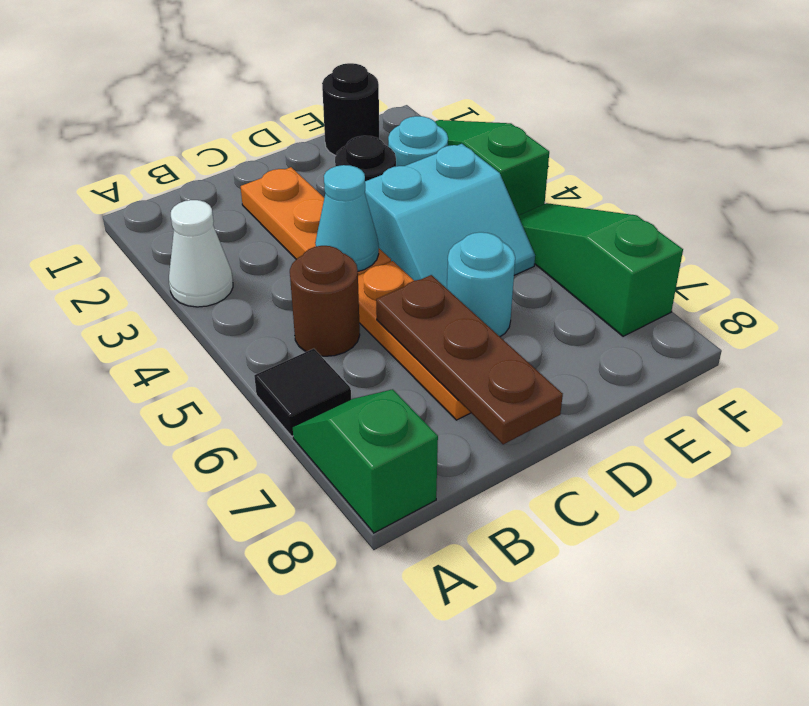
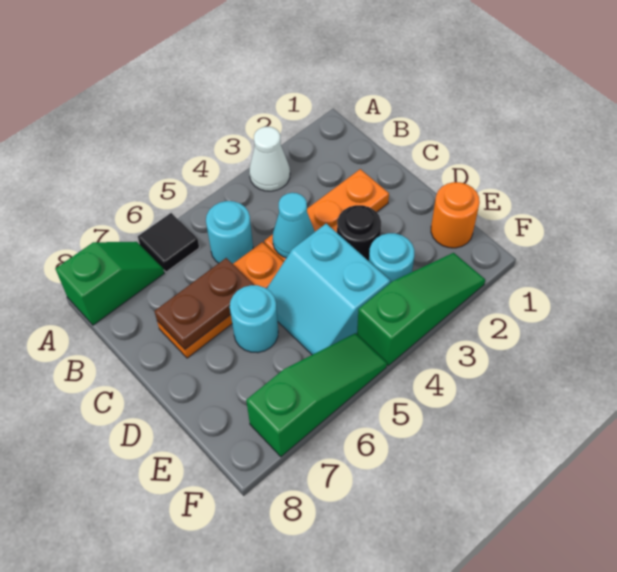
brown 1x1 round brick [290,246,360,356] -> cyan 1x1 round brick [206,201,253,264]
brown 1x3 plate [376,275,563,445] -> brown 1x2 plate [154,258,254,349]
black 1x1 round brick [322,63,379,156] -> orange 1x1 round brick [431,182,480,248]

